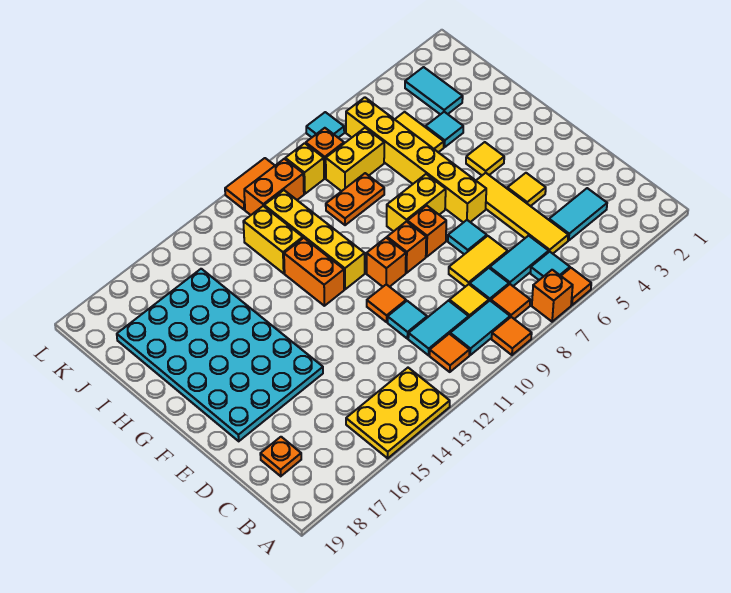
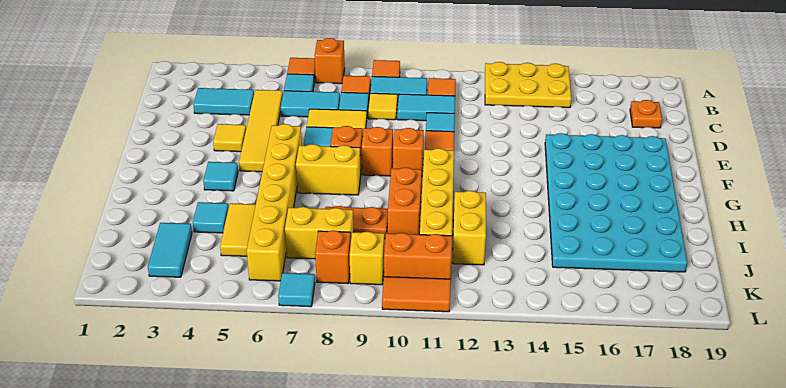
yellow 1x1 tile [466,142,504,175] -> cyan 1x1 tile [203,162,238,191]
orange 1x2 brick [284,238,344,306] -> orange 1x2 brick moved to [388,167,422,235]

